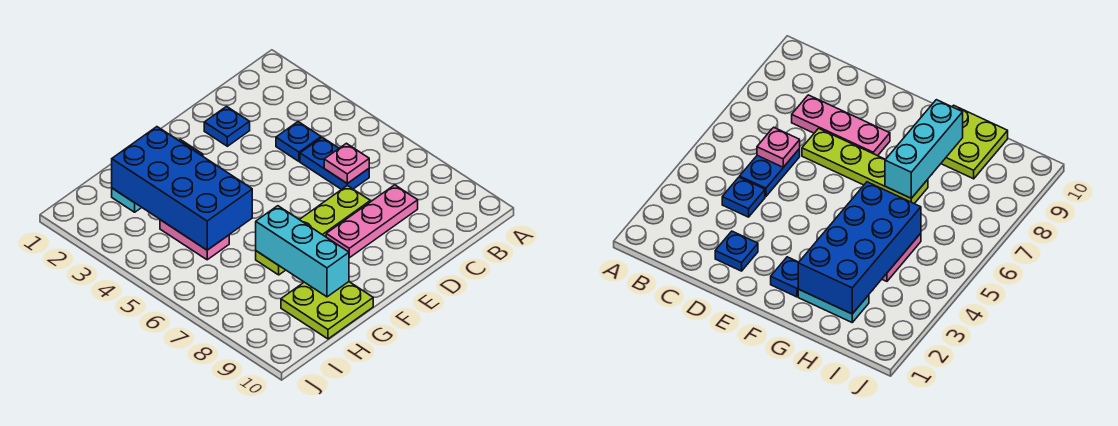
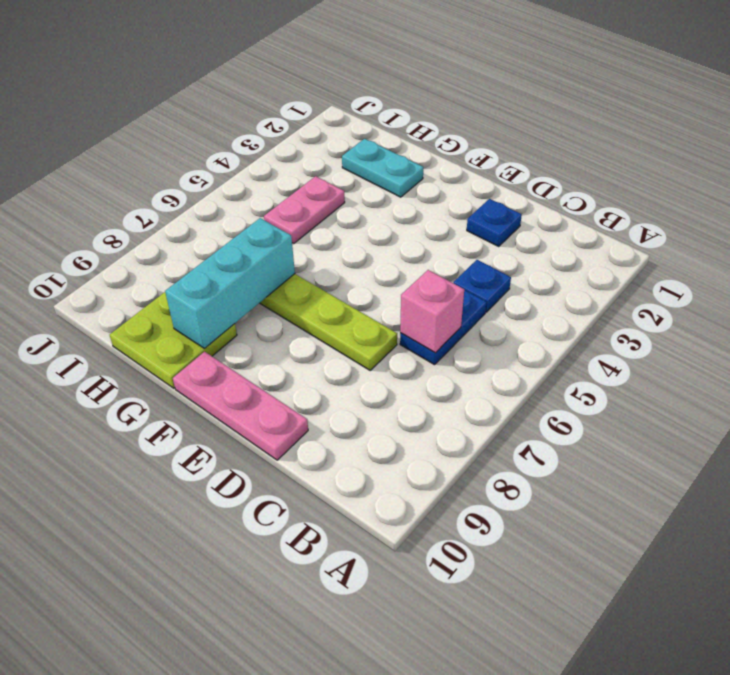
pink 1x1 plate [324,143,369,183] -> pink 1x1 brick [400,270,464,353]
pink 1x3 plate [326,185,418,258] -> pink 1x3 plate moved to [173,352,308,460]
blue 1x1 plate [771,257,799,297] -> none
blue 2x4 brick [112,127,252,250] -> none

